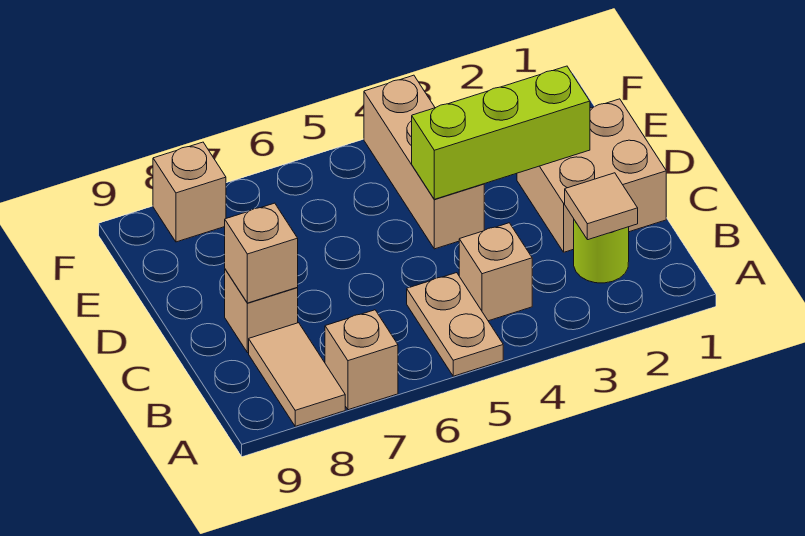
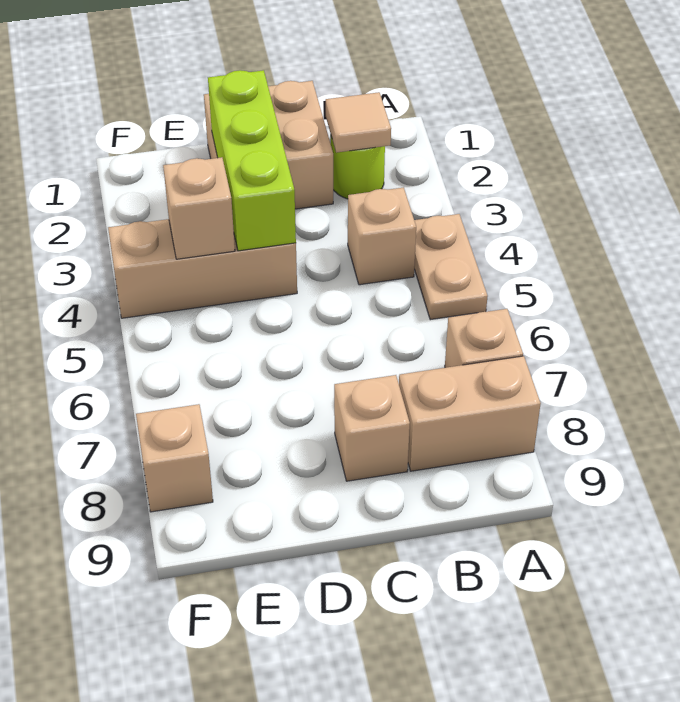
tan 1x2 plate [407,273,503,376] -> tan 1x2 plate turned to [414,214,488,320]
tan 1x2 tile [249,323,345,426] -> tan 1x2 brick [399,356,541,471]
tan 1x1 brick [225,203,298,303] -> tan 1x1 brick moved to [163,157,235,259]

